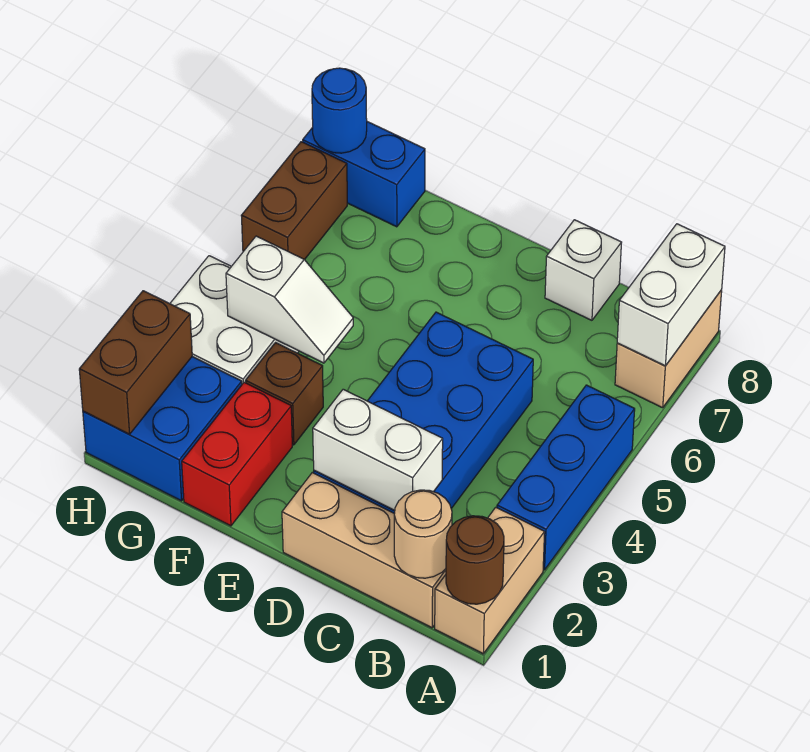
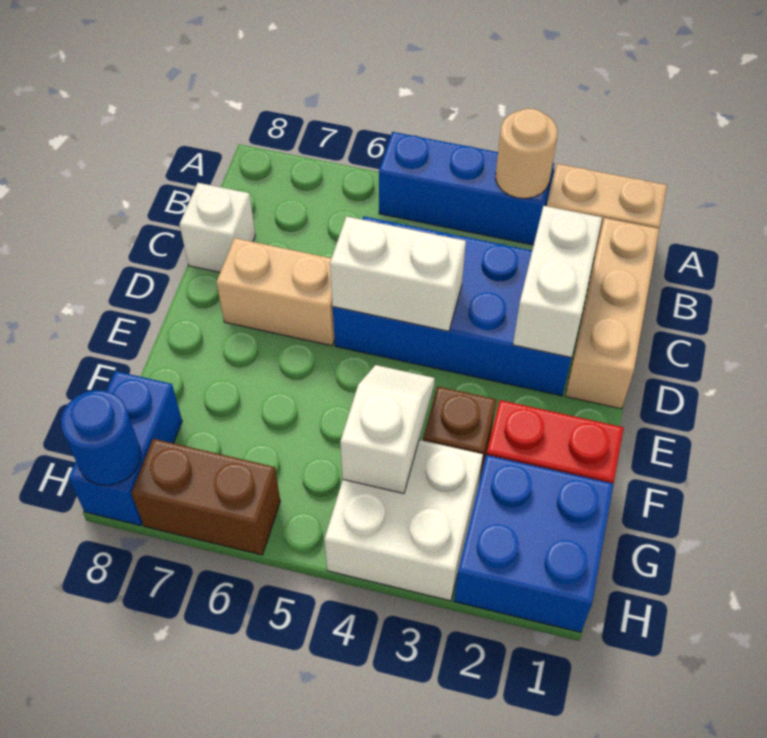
brown 1x1 round brick [446,516,504,604] -> none
tan 1x2 brick [615,290,722,408] -> tan 1x2 brick moved to [216,238,335,346]
white 1x2 brick [617,224,725,366] -> white 1x2 brick moved to [330,216,466,331]
tan 1x1 round brick [394,490,452,578] -> tan 1x1 round brick moved to [496,108,558,199]
brown 1x2 brick [79,291,192,434] -> none

